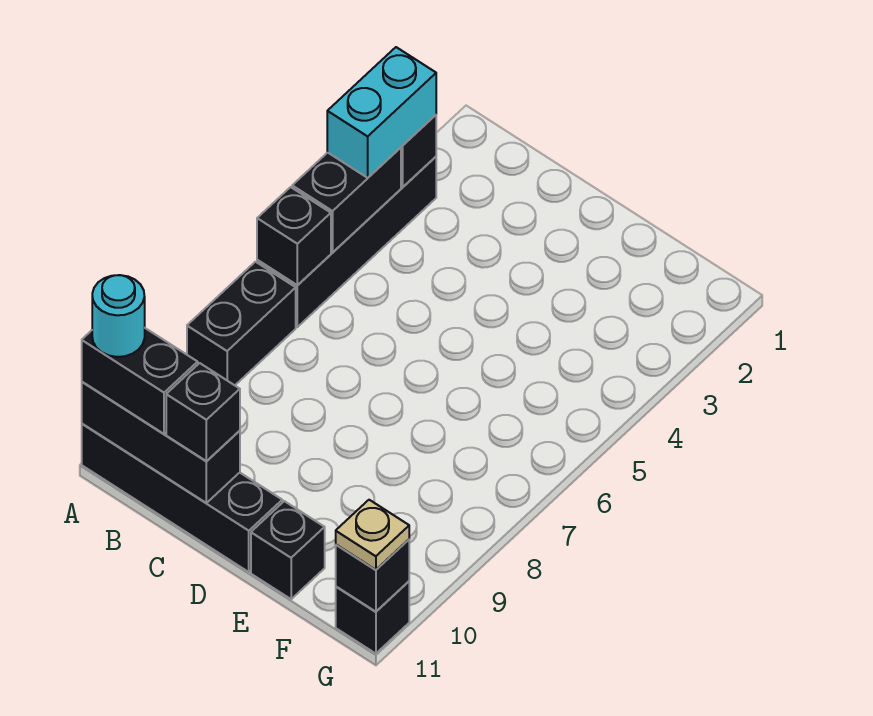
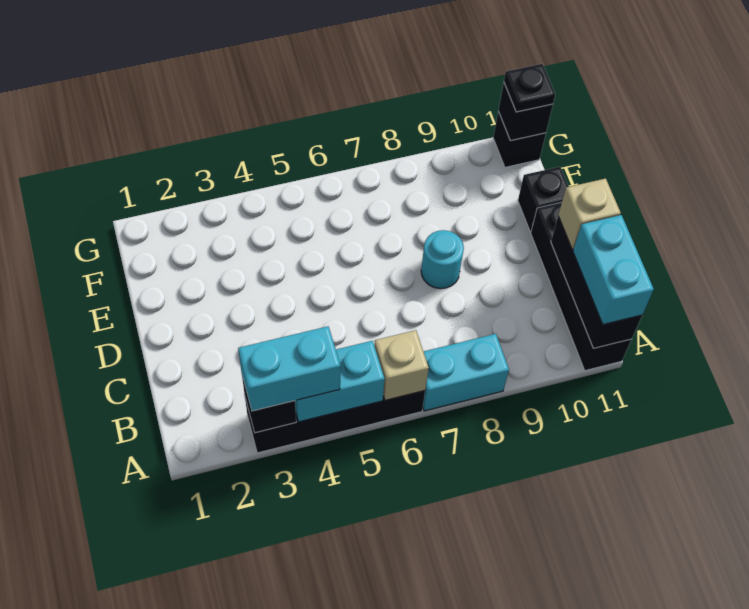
black 1x2 brick [292,148,401,252] -> cyan 1x2 brick [295,341,385,422]
black 1x1 brick [257,187,331,285] -> tan 1x1 brick [374,330,429,400]
black 1x2 brick [187,262,296,385] -> cyan 1x2 brick [423,334,509,411]
black 1x2 brick [82,328,198,434] -> cyan 1x2 brick [573,215,654,325]
cyan 1x1 round brick [92,275,145,357] -> cyan 1x1 round brick moved to [421,230,464,289]
black 1x1 brick [166,363,240,461] -> tan 1x1 brick [558,178,621,250]
tan 1x1 plate [336,500,409,570] -> black 1x1 plate [504,64,555,112]

